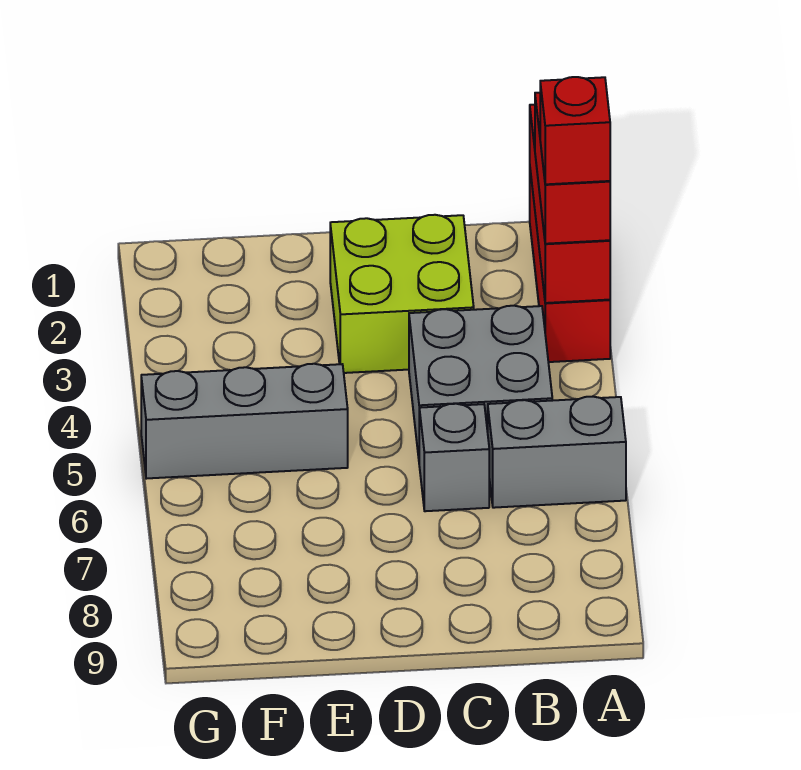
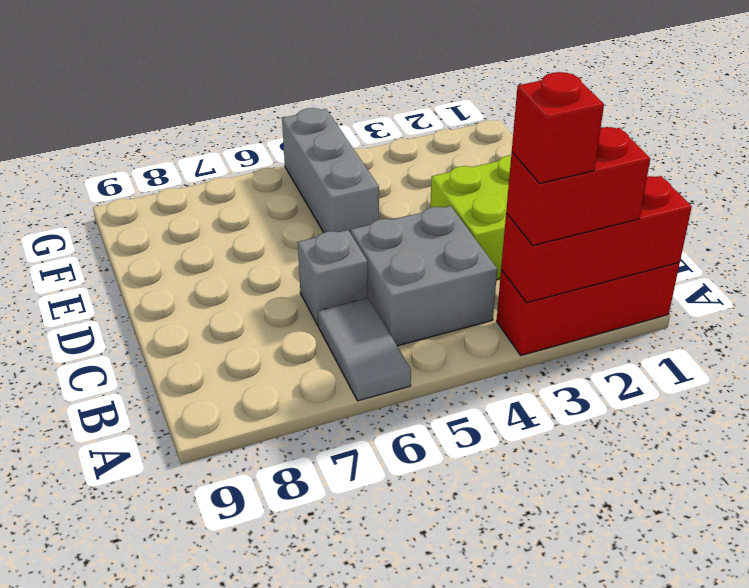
grey 1x2 brick [488,397,626,508] -> grey 1x2 tile [318,298,411,401]

